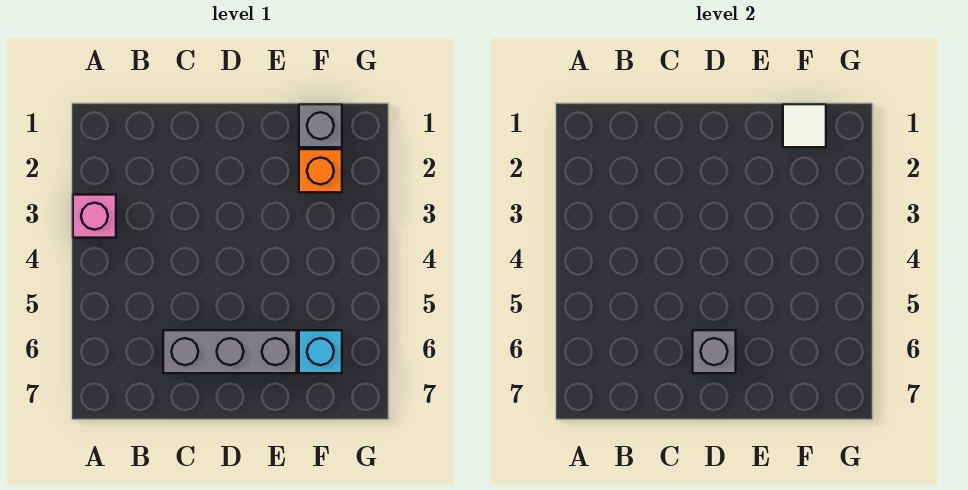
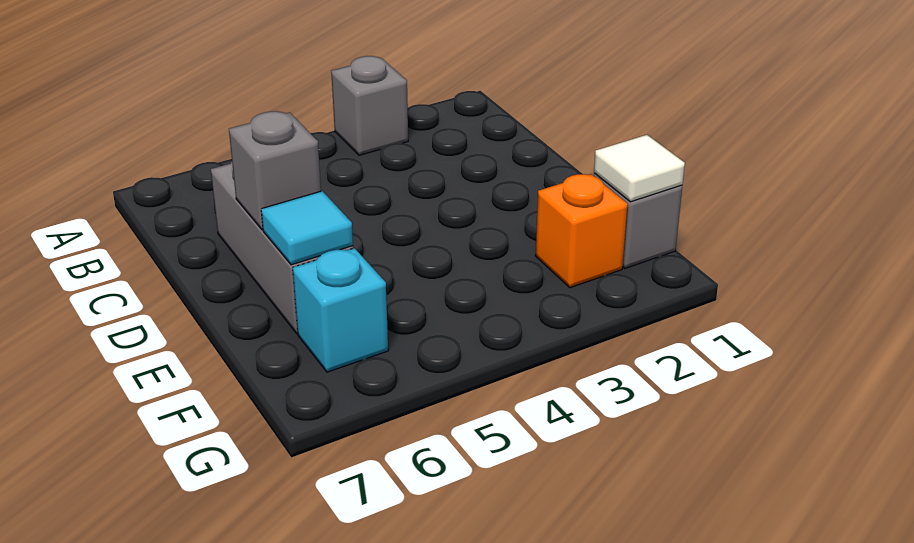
pink 1x1 brick [73,195,116,238] -> grey 1x1 brick [331,56,408,155]
none -> cyan 1x1 tile [261,191,353,265]

